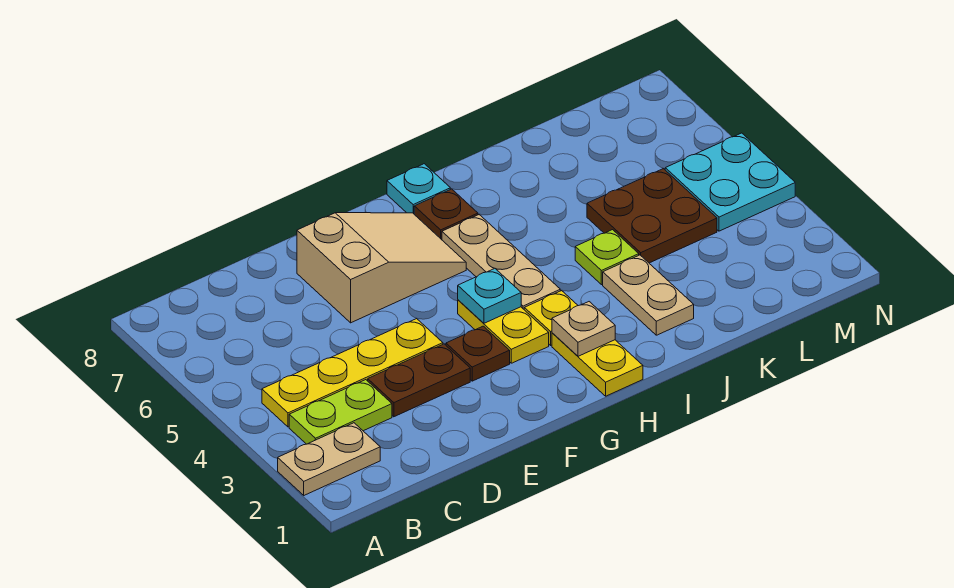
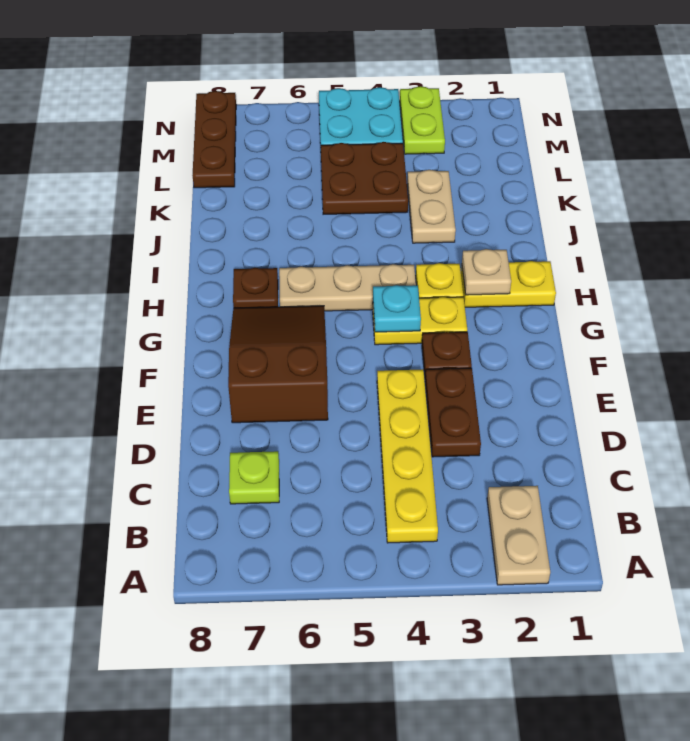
lime 1x2 plate [289,380,392,444] -> lime 1x2 plate moved to [399,86,445,154]
tan 2x3 slope [297,213,466,323] -> brown 2x3 slope [228,306,328,423]
cyan 1x1 plate [387,164,450,214] -> none
tan 1x2 plate [603,255,694,335] -> tan 1x2 plate turned to [407,170,456,243]
lime 1x1 plate [575,230,639,285] -> lime 1x1 plate moved to [229,451,279,504]
none -> brown 1x3 plate [193,91,236,188]

